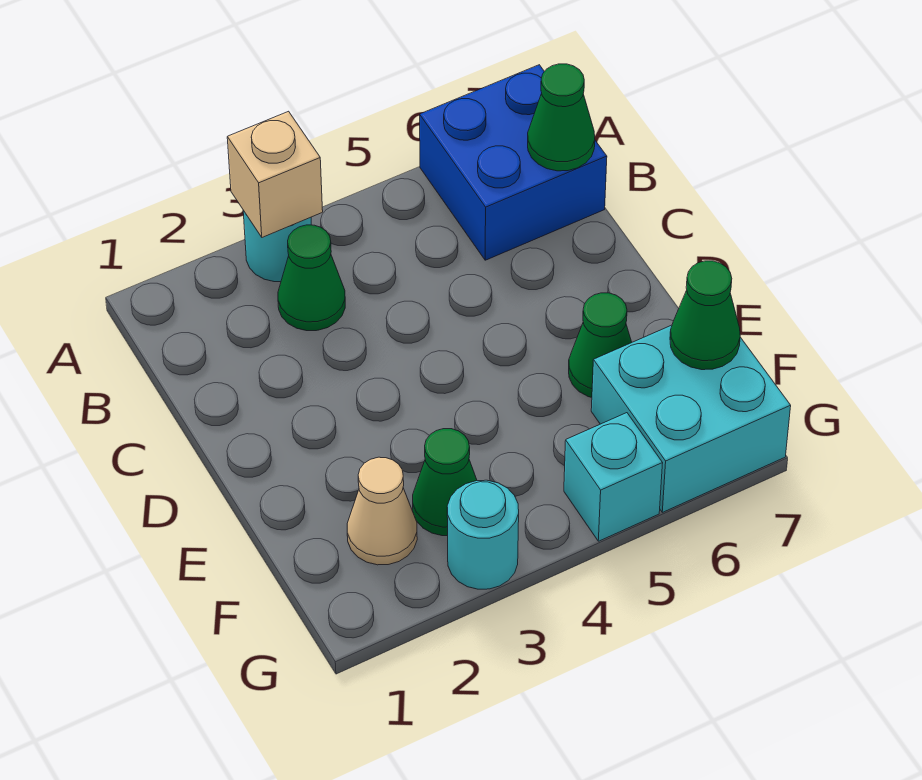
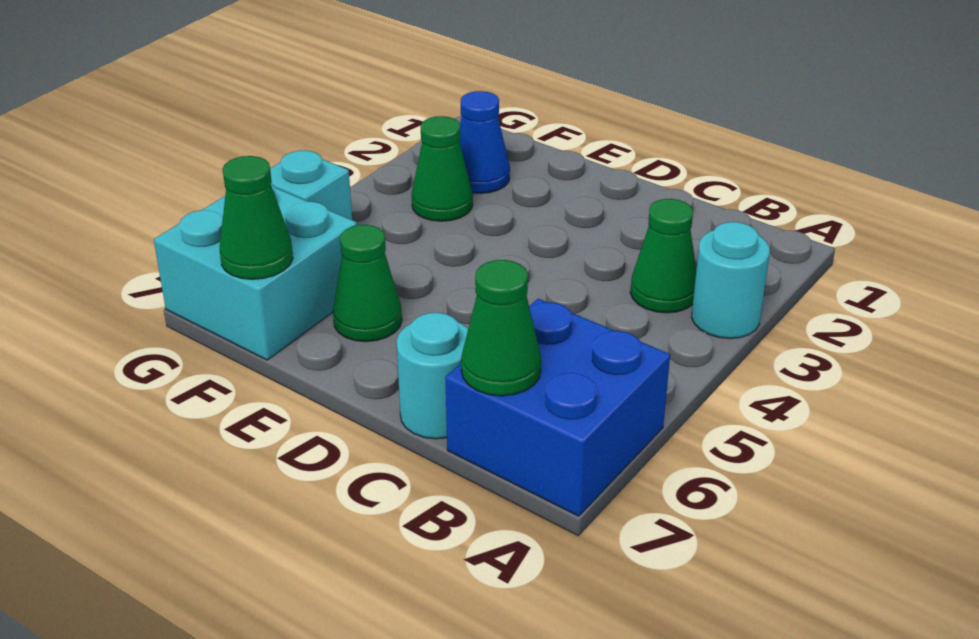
tan 1x1 brick [227,111,323,237] -> none
tan 1x1 cone [347,457,417,565] -> blue 1x1 cone [460,91,510,193]
cyan 1x1 round brick [447,480,519,589] -> cyan 1x1 round brick moved to [397,313,468,439]

